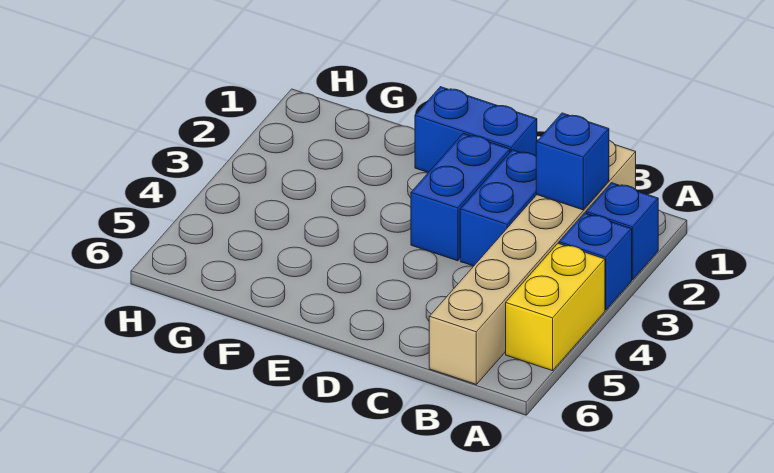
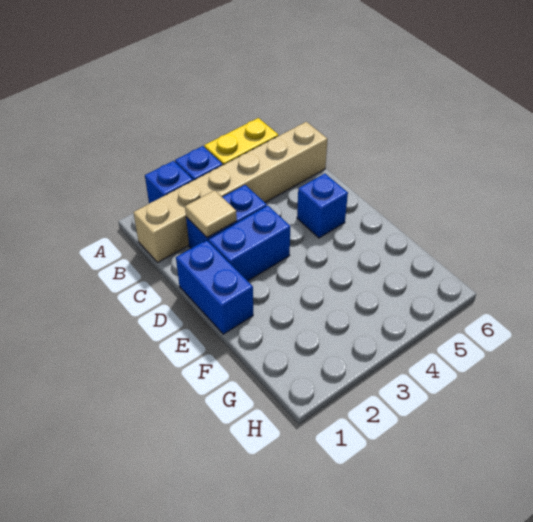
blue 1x1 brick [536,113,609,210] -> blue 1x1 brick moved to [297,174,348,238]
none -> tan 1x1 tile [185,190,237,237]

